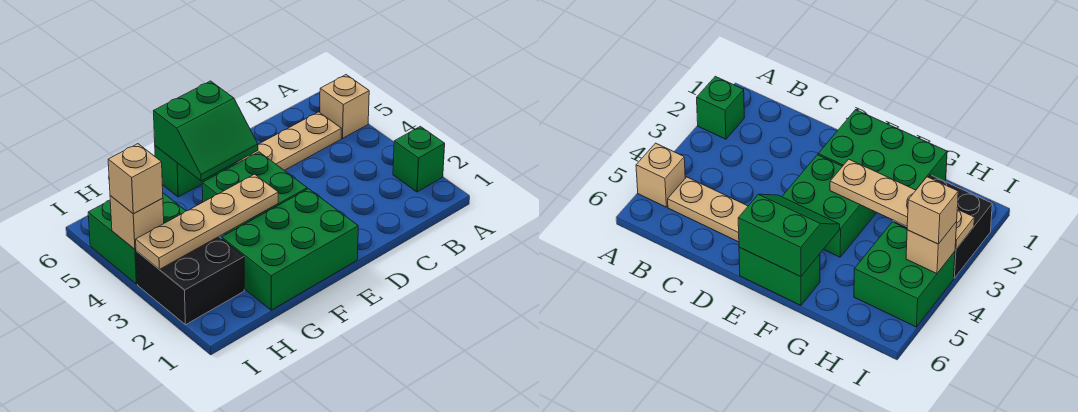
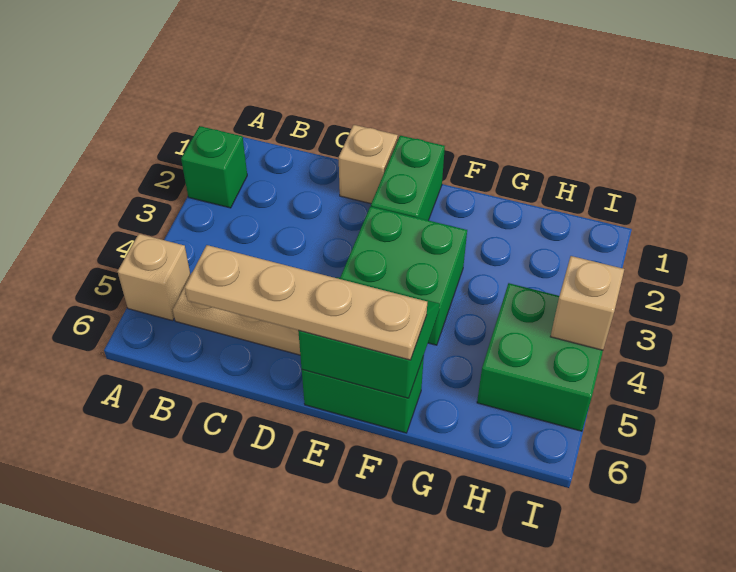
green 2x3 brick [222,189,358,310] -> green 1x2 brick [371,136,445,220]
tan 1x4 plate [136,174,278,269] -> tan 1x4 plate moved to [185,245,427,360]
black 2x2 brick [136,237,244,325] -> none
tan 1x1 brick [108,144,163,214] -> tan 1x1 brick moved to [339,125,398,204]

